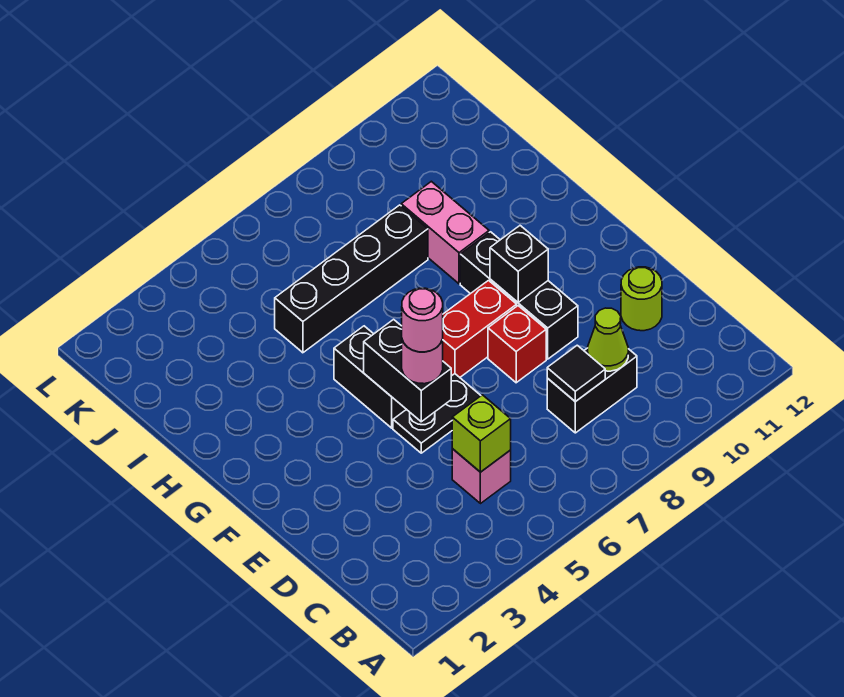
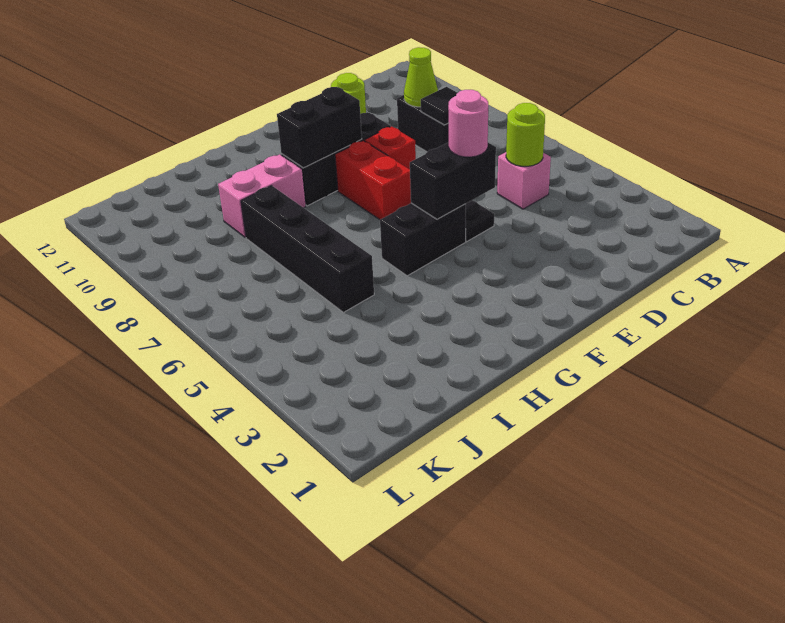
lime 1x1 brick [452,395,511,472] -> lime 1x1 round brick [506,103,545,166]
pink 1x1 round brick [402,288,443,352] -> none
black 1x1 brick [490,226,548,302] -> black 1x2 brick [277,87,362,168]

